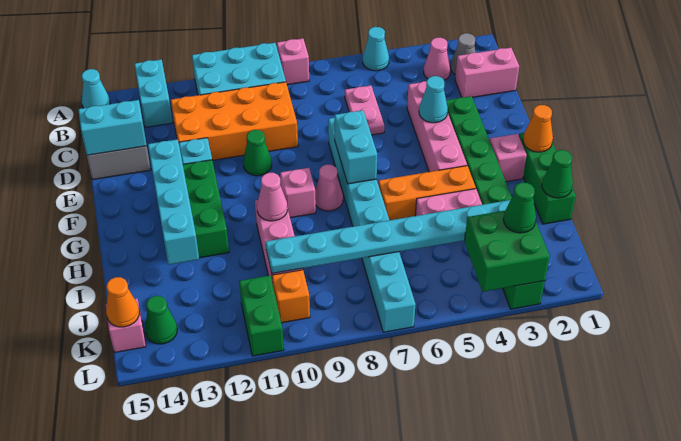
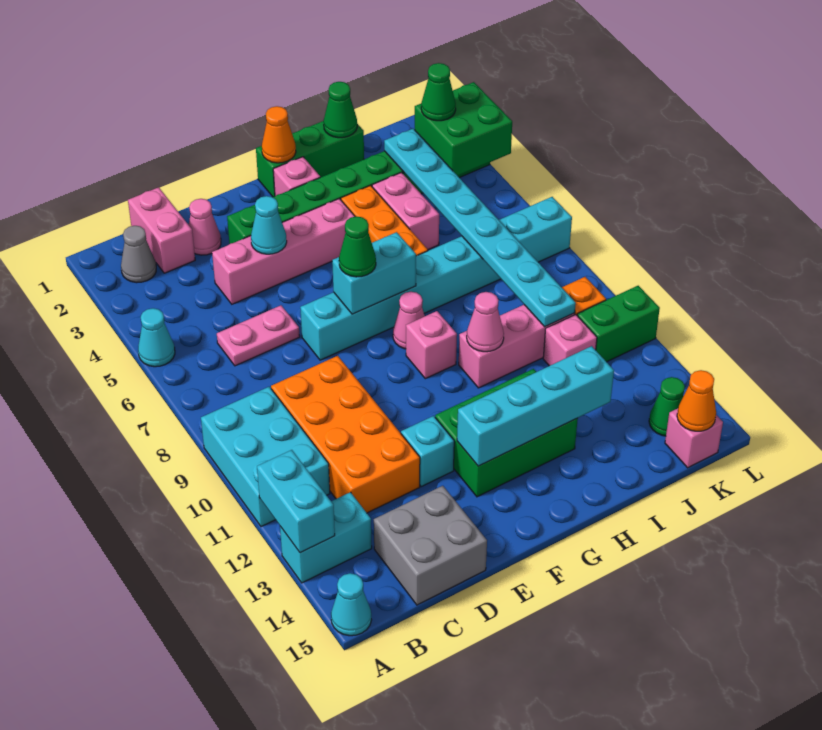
pink 1x1 brick [277,38,309,85] -> pink 1x1 brick moved to [543,314,597,366]
pink 1x1 cone [424,38,451,80] -> pink 1x1 cone moved to [189,199,221,255]
cyan 1x2 brick [78,100,147,155] -> cyan 1x2 brick moved to [257,450,335,553]
green 1x1 cone [243,130,272,176] -> green 1x1 cone moved to [339,216,376,277]

